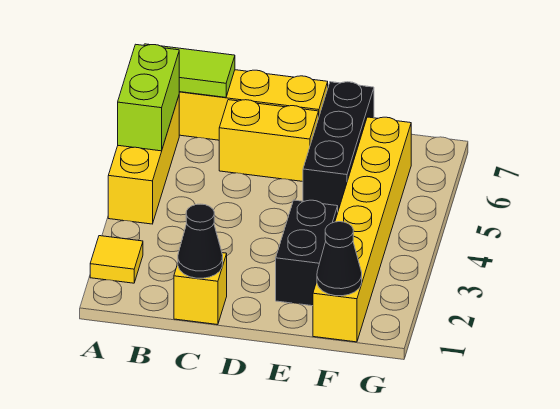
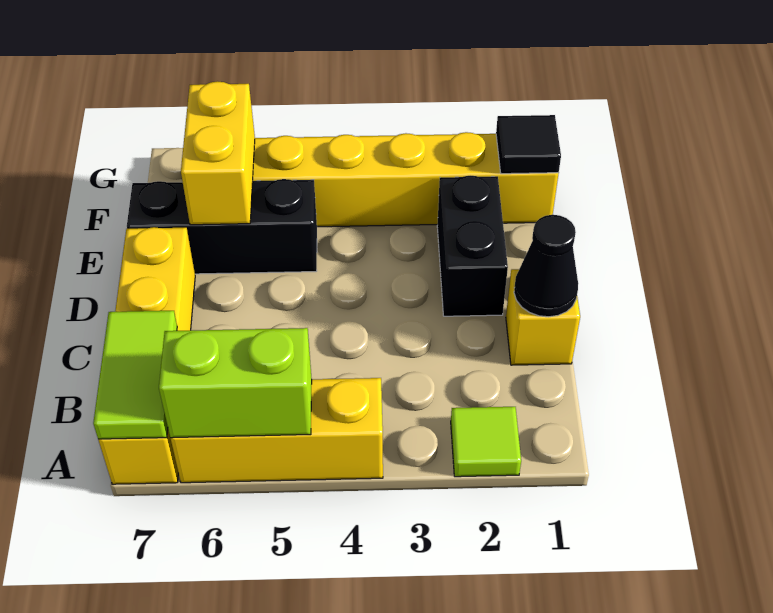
yellow 1x1 tile [90,236,143,283] -> lime 1x1 tile [451,407,521,477]
yellow 1x2 brick [219,100,319,181] -> yellow 1x2 brick moved to [181,81,255,225]
black 1x2 brick [276,200,338,306] -> black 1x2 brick turned to [437,176,508,316]
black 1x1 cone [317,222,362,296] -> black 1x1 tile [496,115,561,174]

